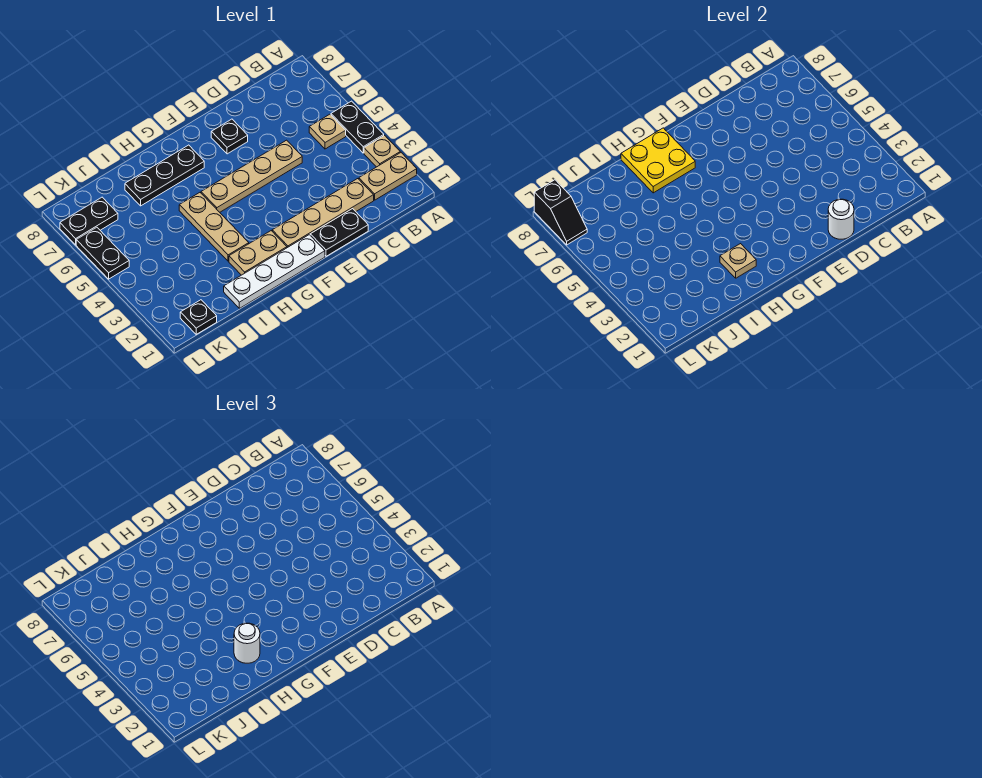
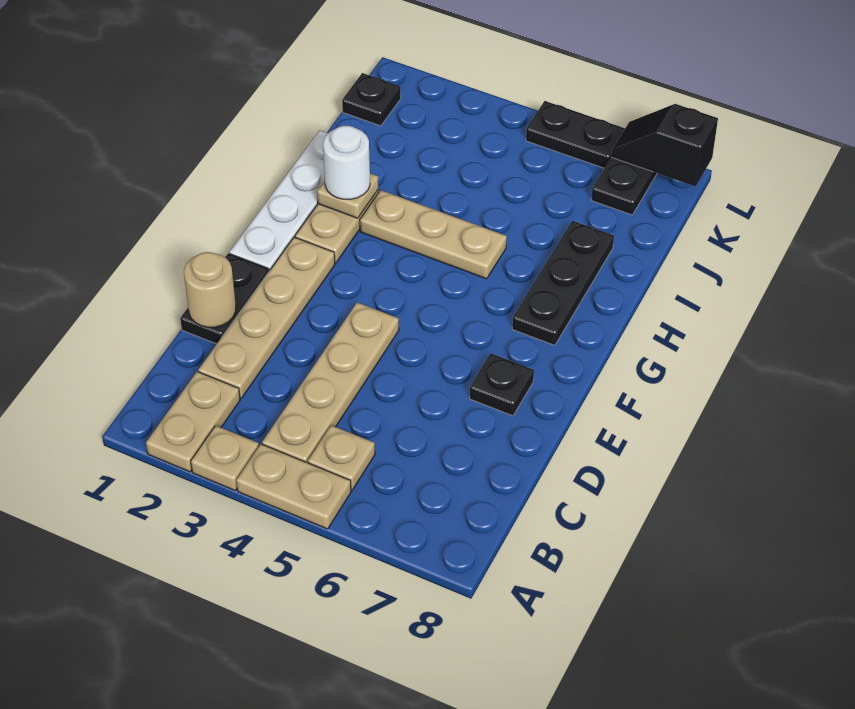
black 1x2 plate [331,101,384,153] -> tan 1x2 plate [236,444,351,529]
white 1x1 round brick [828,199,854,239] -> tan 1x1 round brick [184,252,236,327]
tan 1x4 plate [201,140,302,212] -> tan 1x4 plate moved to [262,303,399,463]
yellow 2x2 plate [621,128,695,193] -> none

